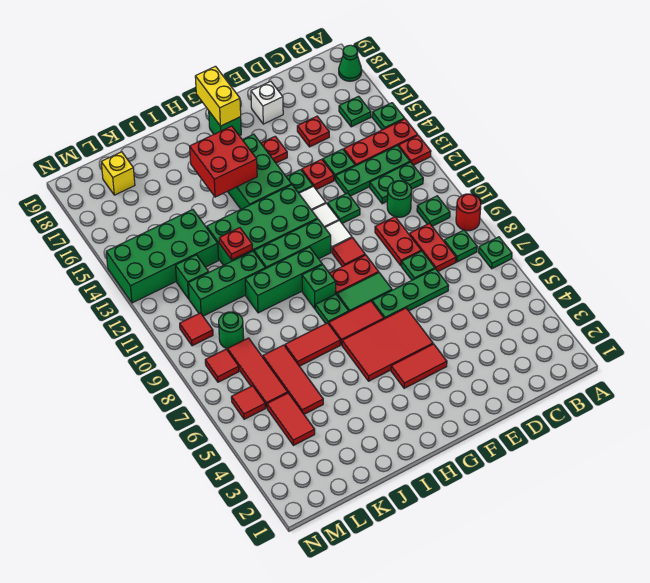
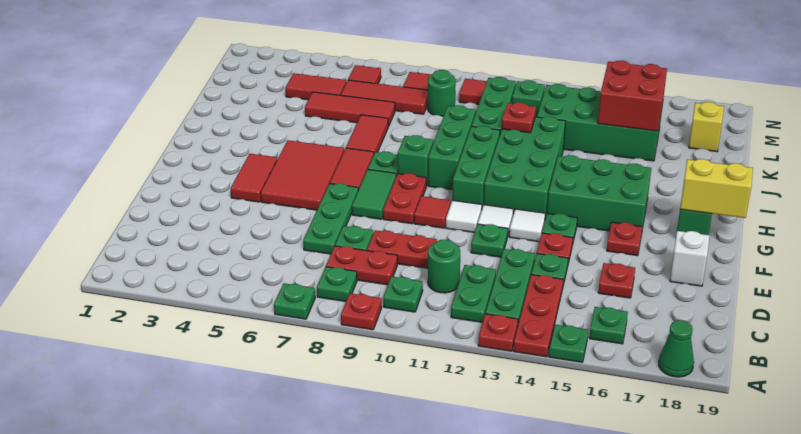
red 1x1 round brick [456,194,481,231] -> red 1x1 plate [341,293,382,330]
red 2x2 brick [190,126,257,197] -> red 2x2 brick moved to [598,60,667,131]
green 2x4 brick [106,210,219,303] -> green 2x4 brick turned to [537,84,663,161]

